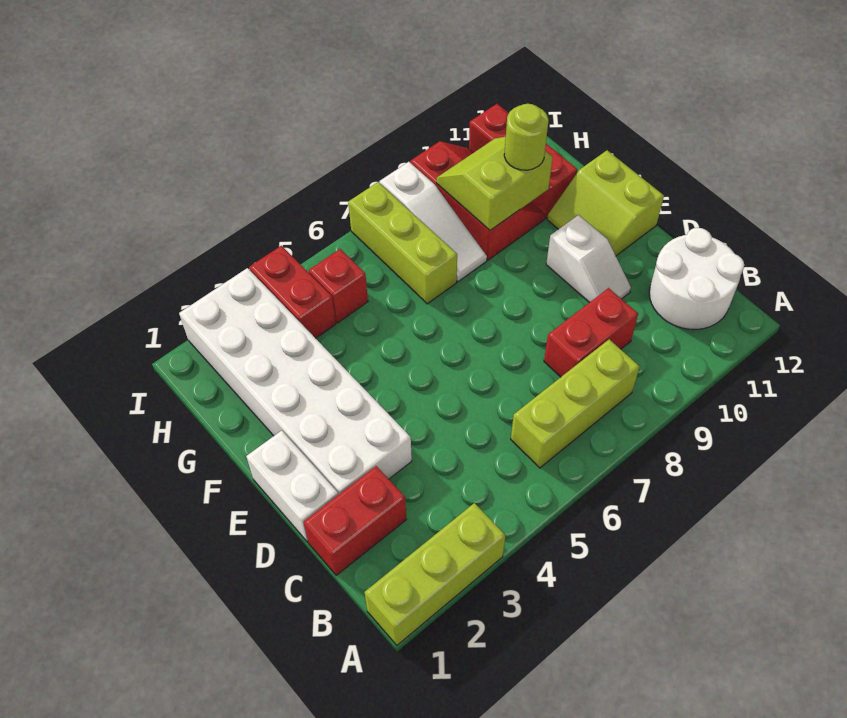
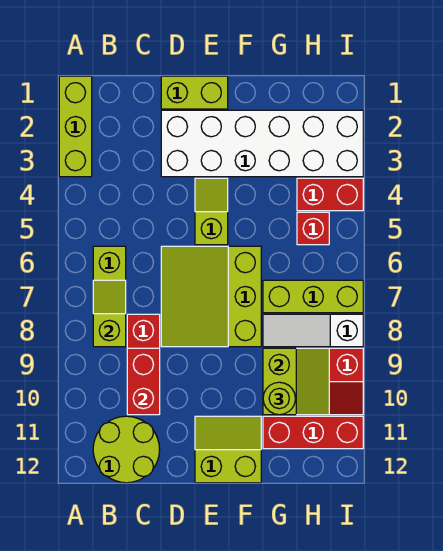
none -> lime 1x2 slope [93,280,126,347]
white 2x2 round brick [649,228,744,329] -> lime 2x2 round brick [93,416,160,483]
red 1x2 brick [303,466,406,575] -> red 1x2 brick moved to [127,348,160,415]
white 1x2 brick [246,430,338,542] -> lime 1x2 brick [161,76,228,109]
none -> lime 3x3 slope [161,246,261,347]
white 1x2 slope [546,215,631,303] -> none
none -> lime 1x2 slope [195,178,228,245]

